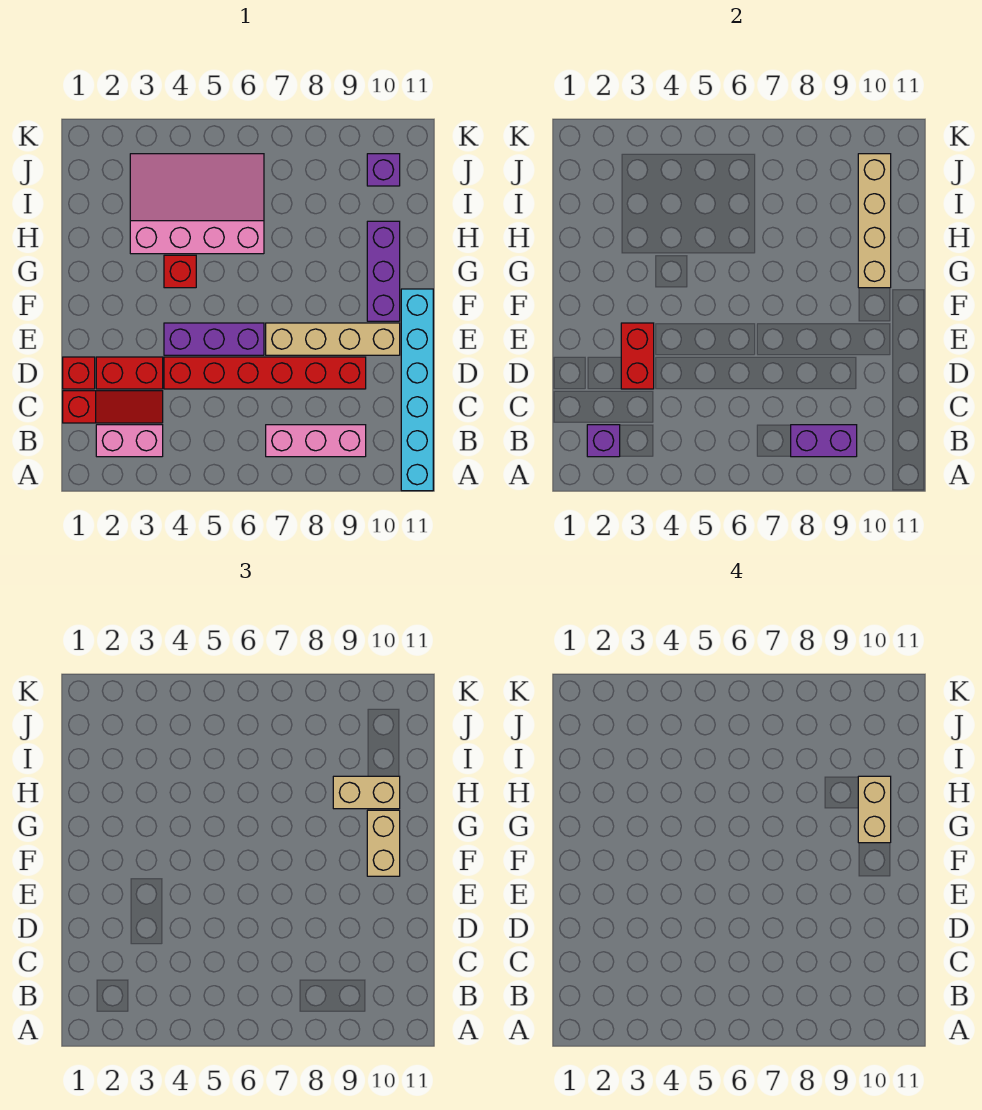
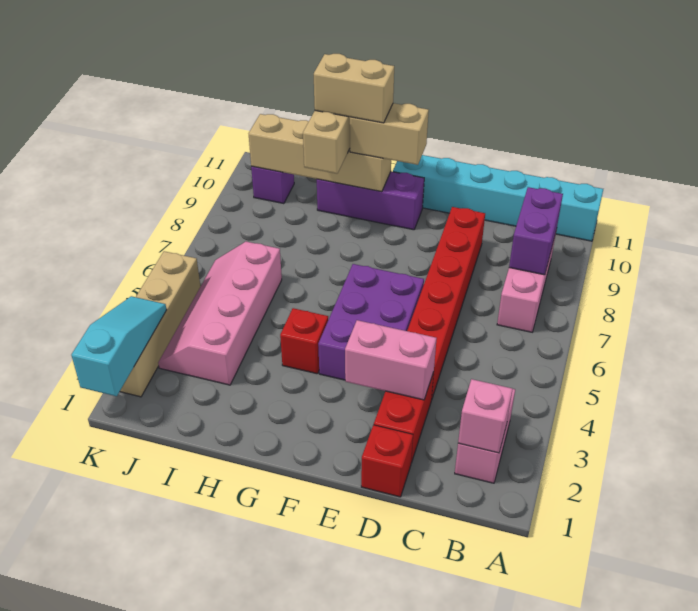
purple 1x1 brick [587,425,620,457] -> pink 1x1 brick [458,379,513,453]
red 1x3 slope [63,391,163,423] -> none
red 1x2 brick [621,323,654,389] -> pink 1x2 brick [345,320,437,400]
purple 1x3 brick [164,323,264,355] -> purple 2x3 brick [318,264,424,380]
tan 1x4 brick [266,323,400,355] -> tan 1x4 brick moved to [120,251,201,397]
pink 3x4 slope [130,154,264,254] -> pink 2x4 slope [158,242,282,385]
none -> cyan 1x3 slope [71,296,167,396]

